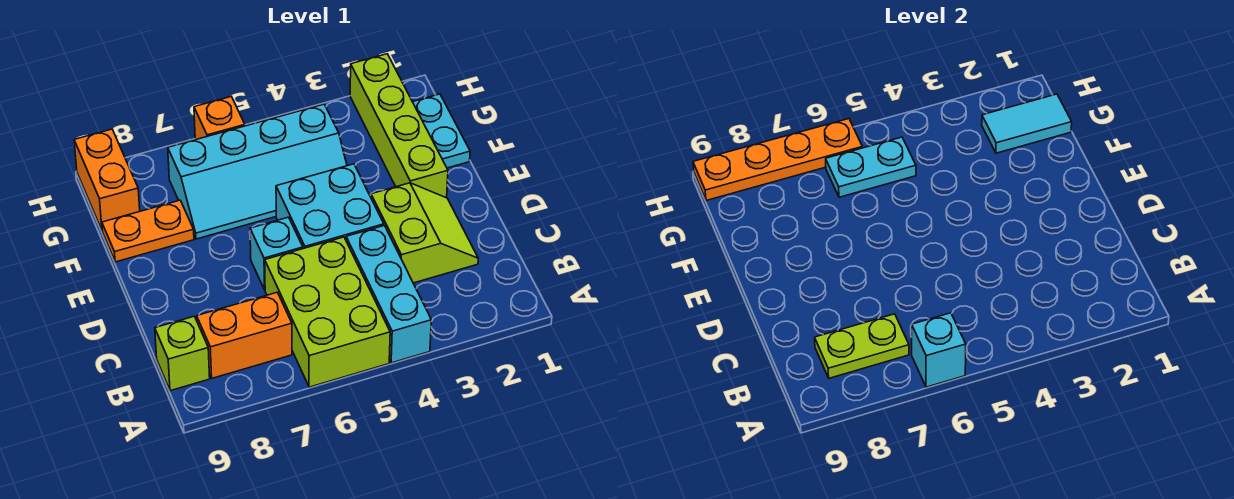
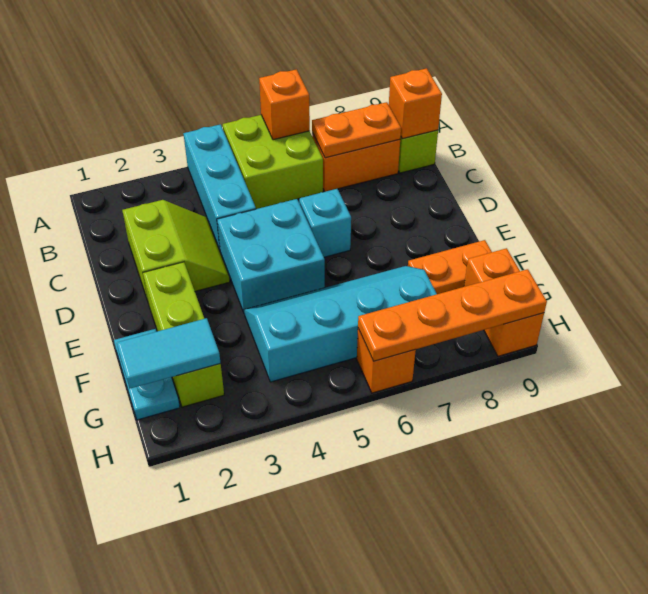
lime 2x3 brick [265,237,390,387] -> lime 2x2 brick [223,115,323,209]
cyan 1x1 brick [912,313,966,387] -> orange 1x1 brick [259,69,310,140]
lime 1x2 plate [815,314,909,378] -> orange 1x2 plate [312,102,401,158]
none -> orange 1x1 brick [389,68,442,139]
lime 2x2 slope [371,183,478,283] -> lime 2x2 slope turned to [122,200,230,301]
lime 1x4 brick [350,54,448,198] -> lime 1x3 brick [143,262,224,407]
cyan 1x2 plate [826,137,916,197] -> none

